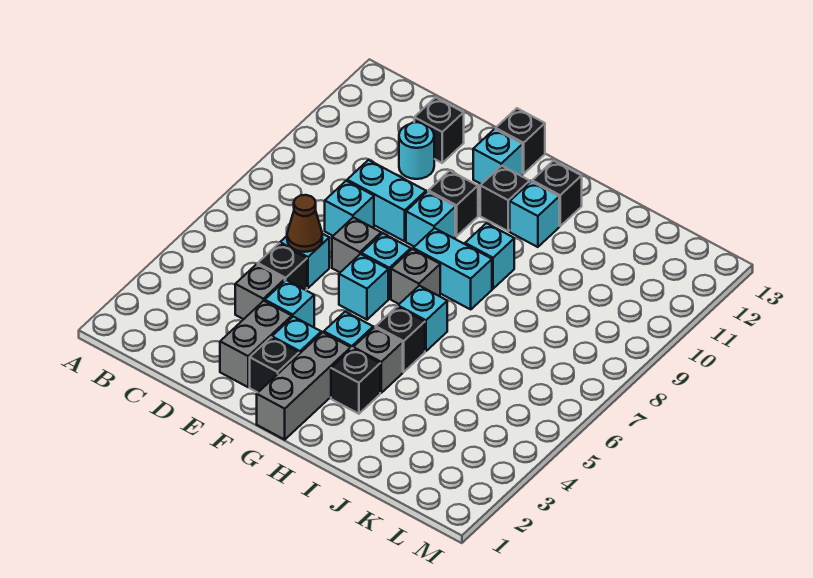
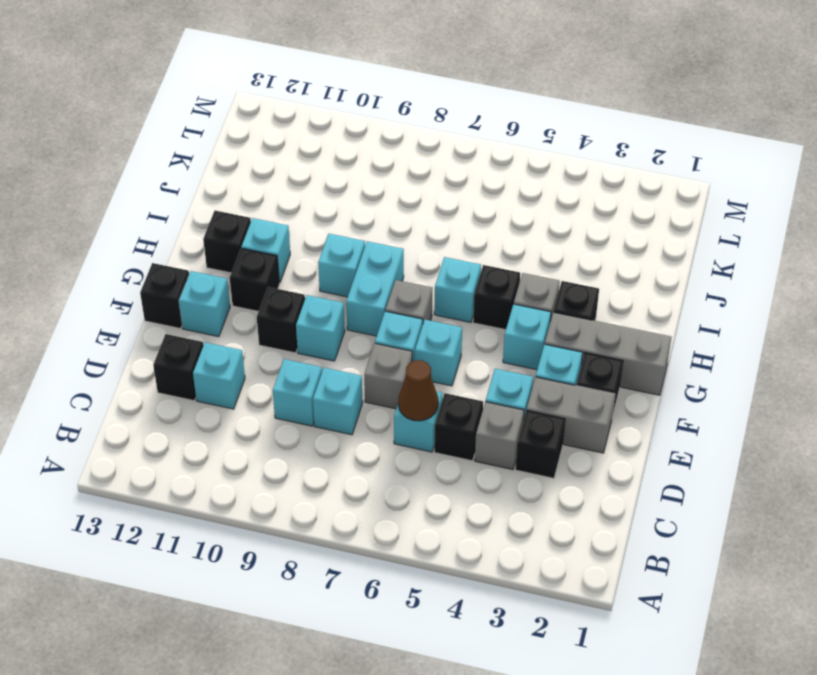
none -> black 1x1 brick [515,411,565,478]
cyan 1x2 brick [347,160,426,241] -> cyan 1x1 brick [273,359,322,426]
cyan 1x1 round brick [399,122,434,179] -> cyan 1x1 brick [193,342,245,409]

